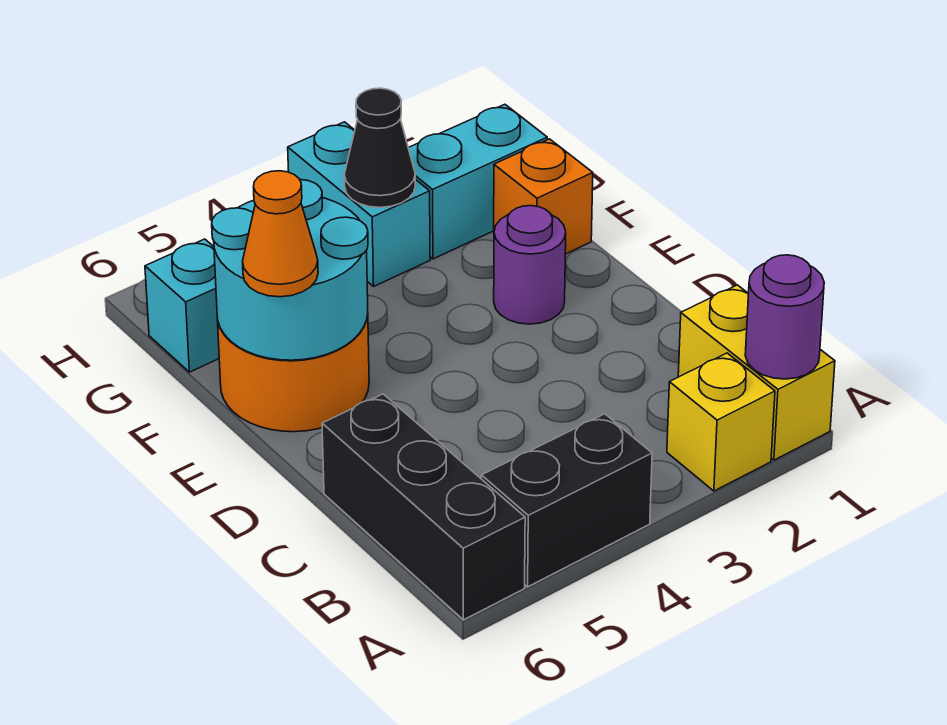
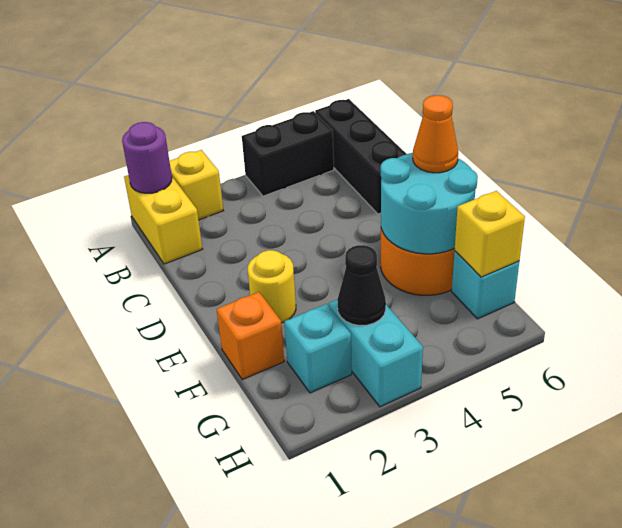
purple 1x1 round brick [494,206,566,324] -> yellow 1x1 round brick [248,250,296,323]
cyan 1x2 brick [409,104,547,259] -> cyan 1x1 brick [284,304,352,393]
none -> yellow 1x1 brick [454,191,525,277]

